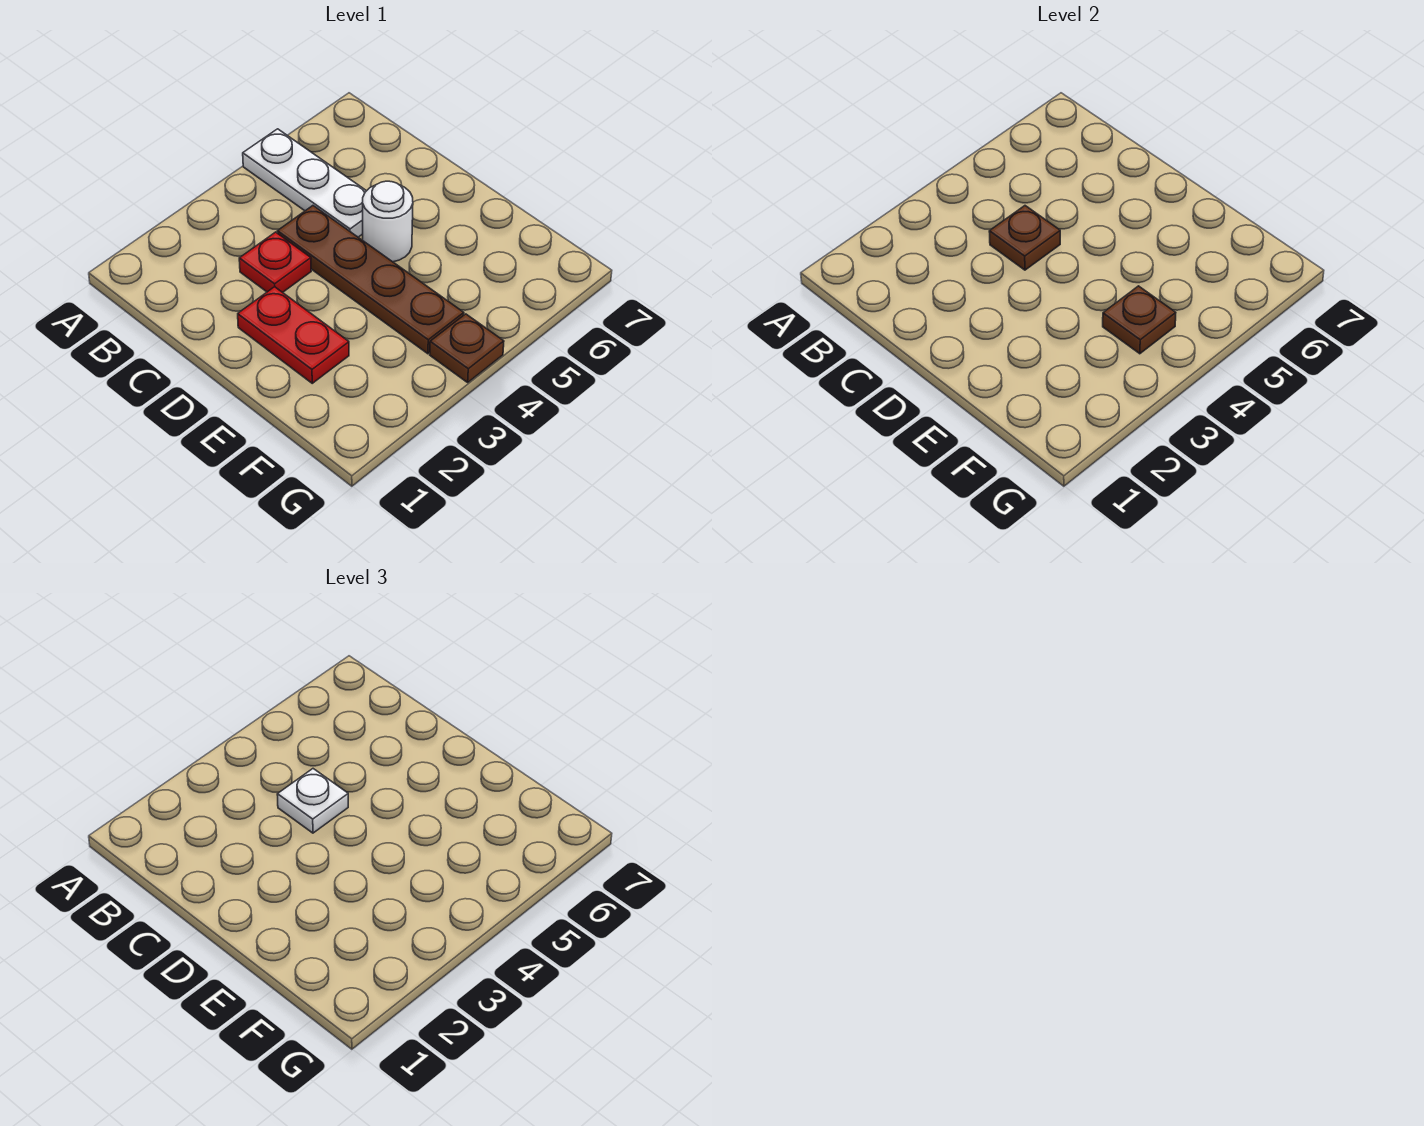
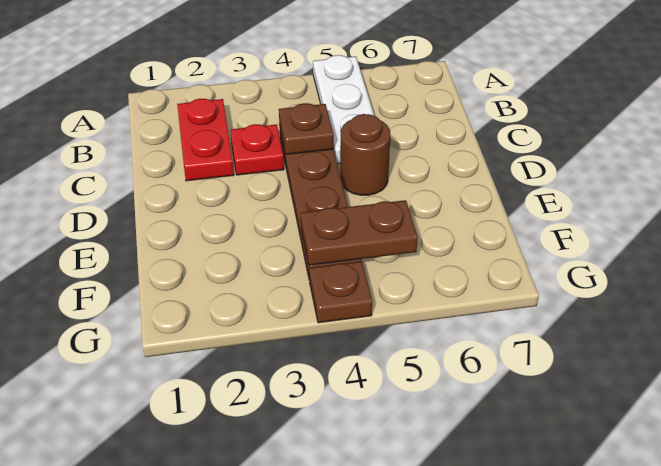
white 1x1 plate [277,769,348,833] -> none
red 1x2 plate [238,287,349,383] -> red 1x2 plate moved to [177,99,234,181]
white 1x1 round brick [363,181,413,262] -> brown 1x1 round brick [340,114,390,195]
brown 1x1 plate [1103,286,1176,354] -> brown 1x2 plate [301,200,418,265]

